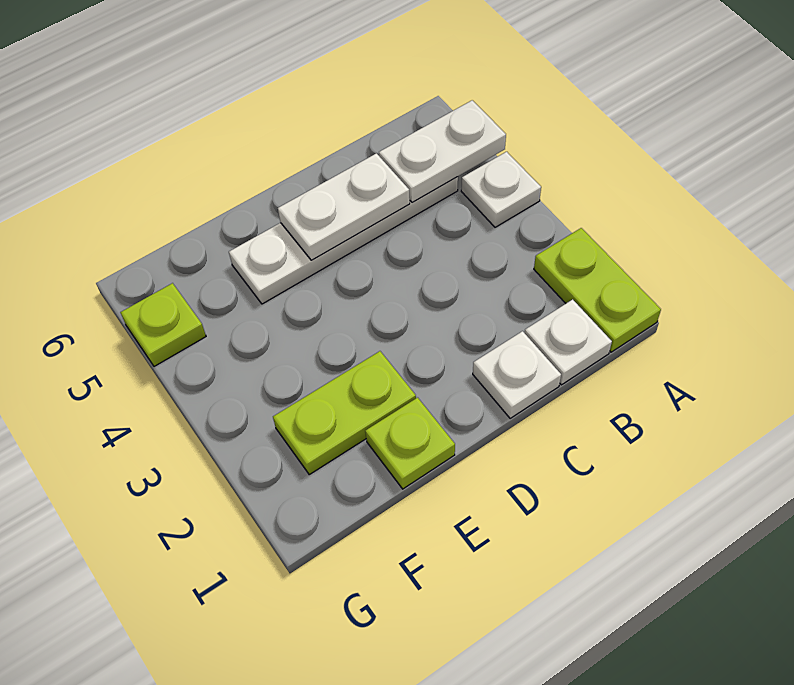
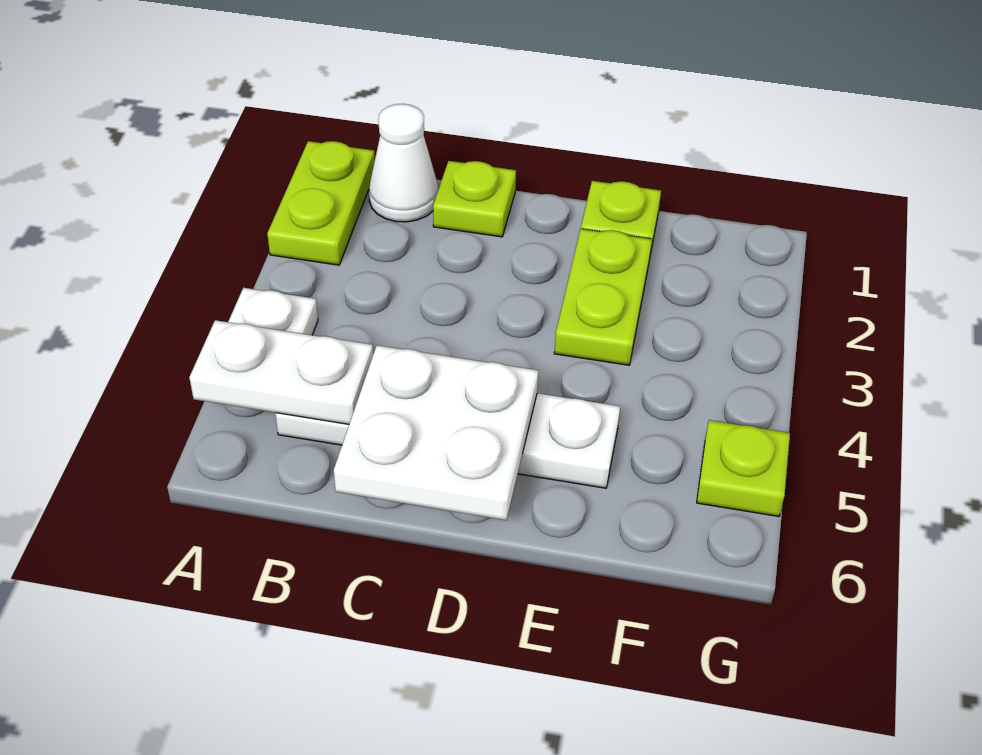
white 1x1 plate [525,299,612,385] -> white 1x1 cone [369,104,438,222]
white 1x1 plate [473,331,561,418] -> lime 1x1 plate [433,161,516,237]
white 1x2 plate [278,153,410,260] -> white 2x2 plate [334,345,538,520]
lime 1x2 plate [273,351,416,475] -> lime 1x2 plate turned to [554,229,652,365]

